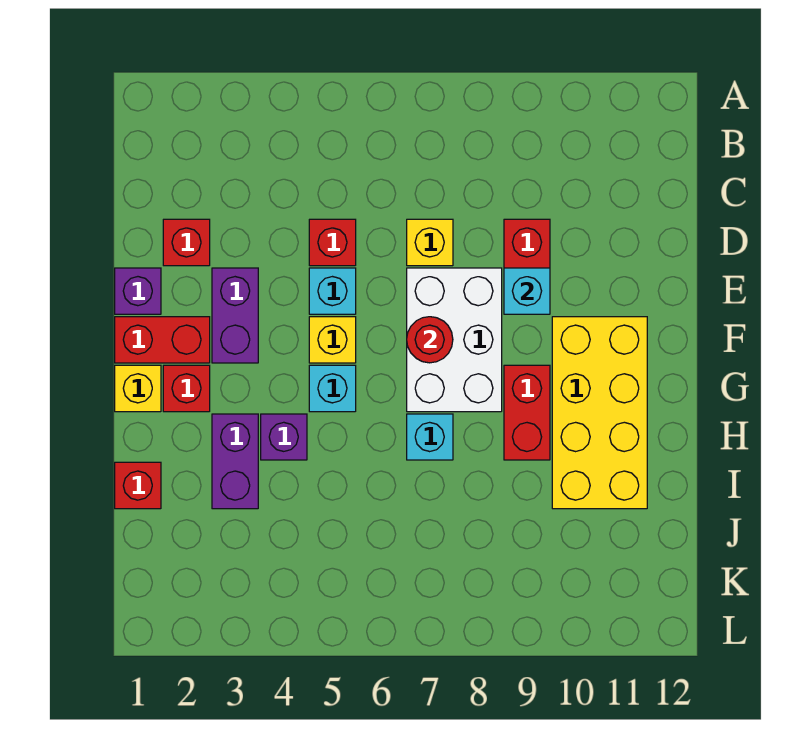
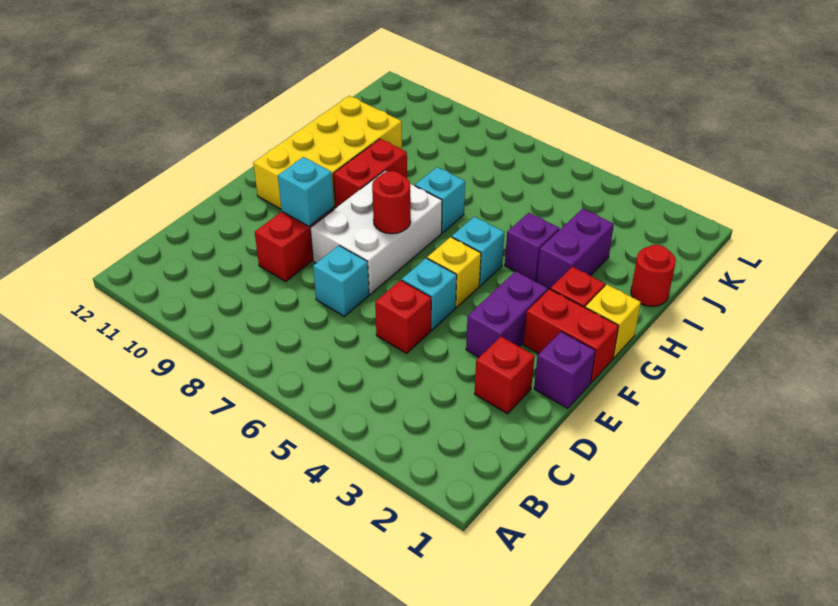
yellow 1x1 brick [407,219,453,266] -> cyan 1x1 brick [313,245,369,316]
red 1x1 brick [115,462,161,509] -> red 1x1 round brick [631,245,676,307]

